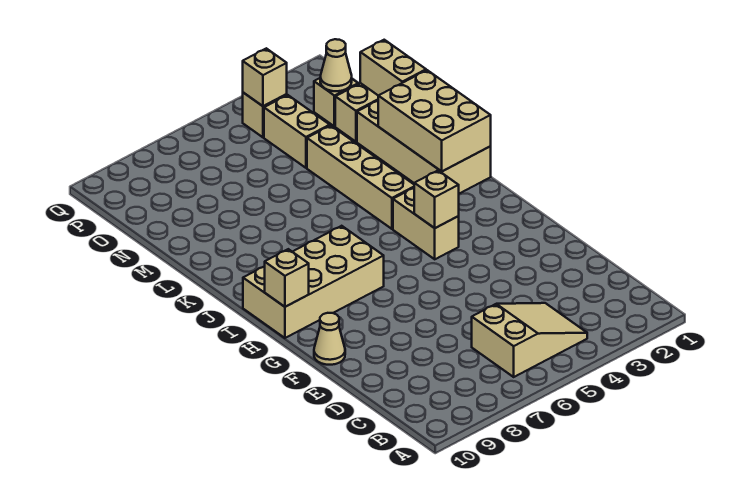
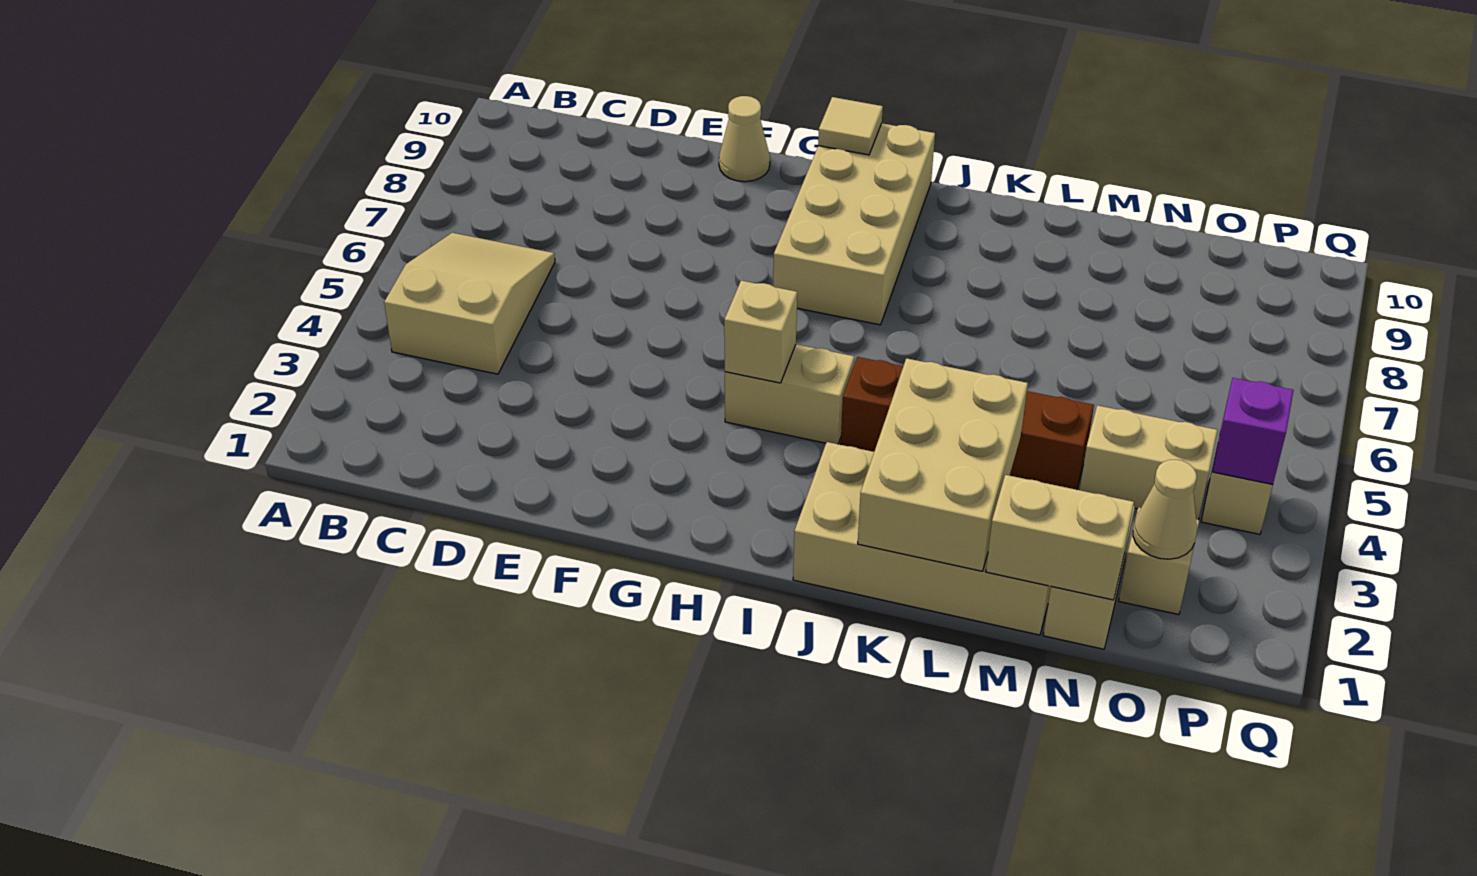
tan 2x3 slope [472,303,587,377] -> tan 2x3 slope turned to [384,233,555,374]
tan 1x1 brick [265,249,309,307] -> tan 1x1 tile [818,97,883,155]
tan 2x3 brick [378,70,491,171] -> tan 2x3 brick turned to [858,358,1028,571]
tan 1x4 brick [307,126,414,229] -> brown 1x4 brick [841,357,1094,490]
tan 1x1 brick [243,48,287,106] -> purple 1x1 brick [1212,378,1294,484]

